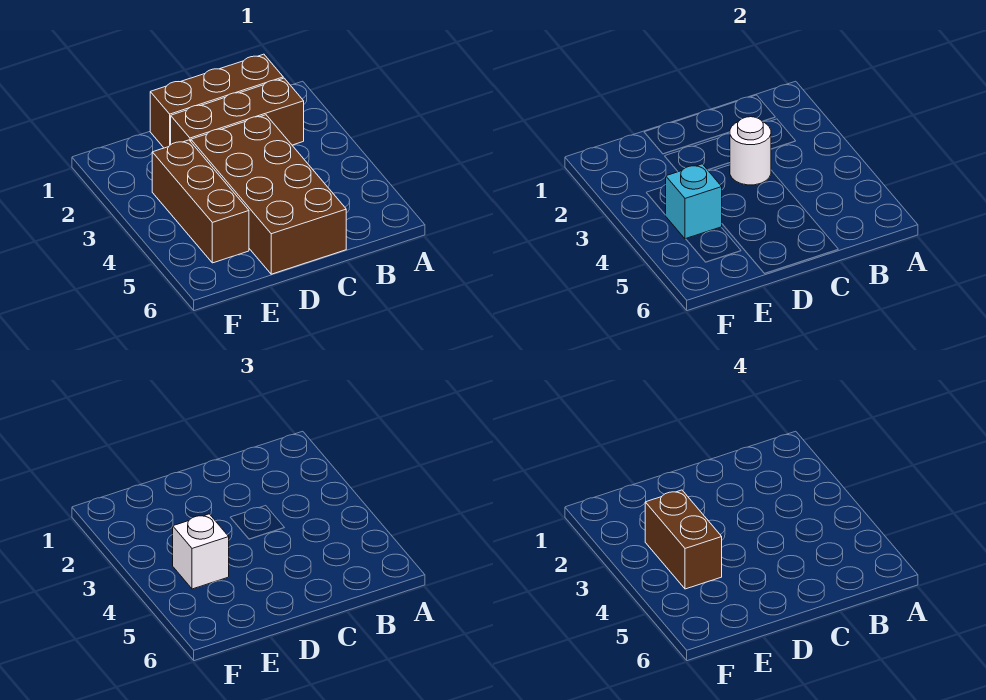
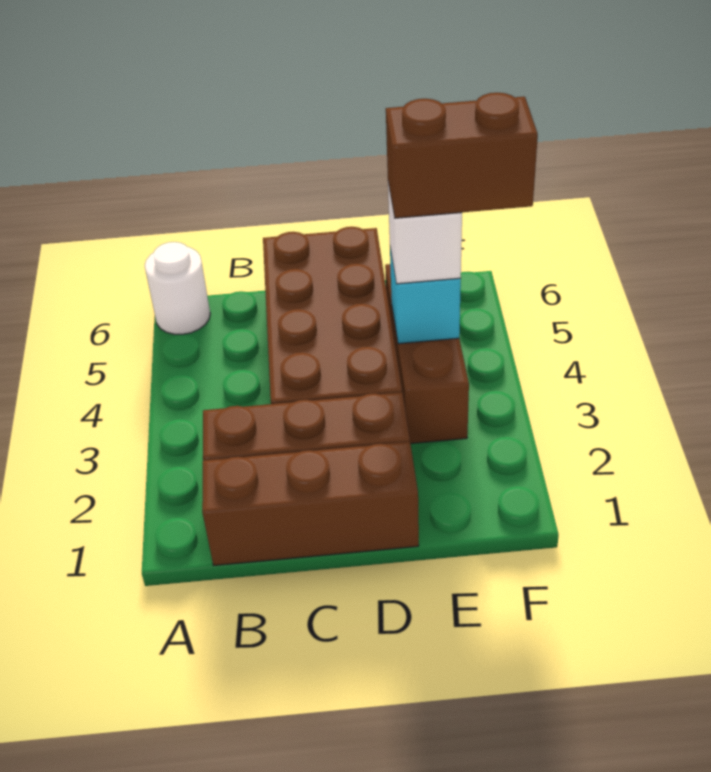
white 1x1 round brick [730,117,771,185] -> white 1x1 round brick moved to [145,242,210,334]
brown 1x2 brick [645,490,722,589] -> brown 1x2 brick turned to [386,93,538,218]

